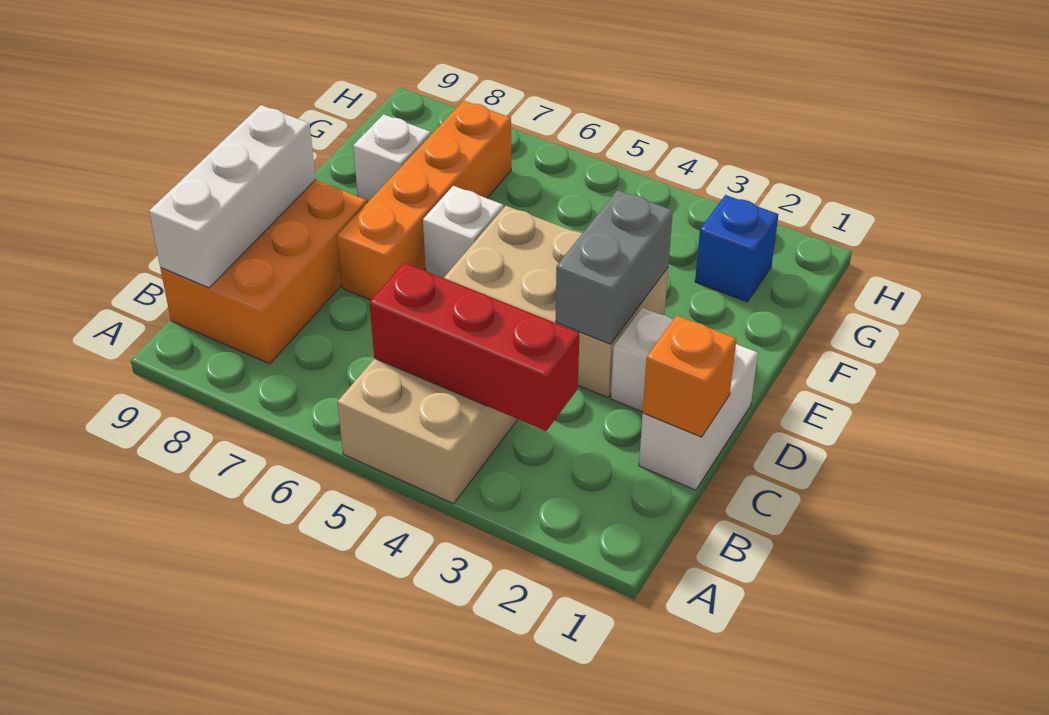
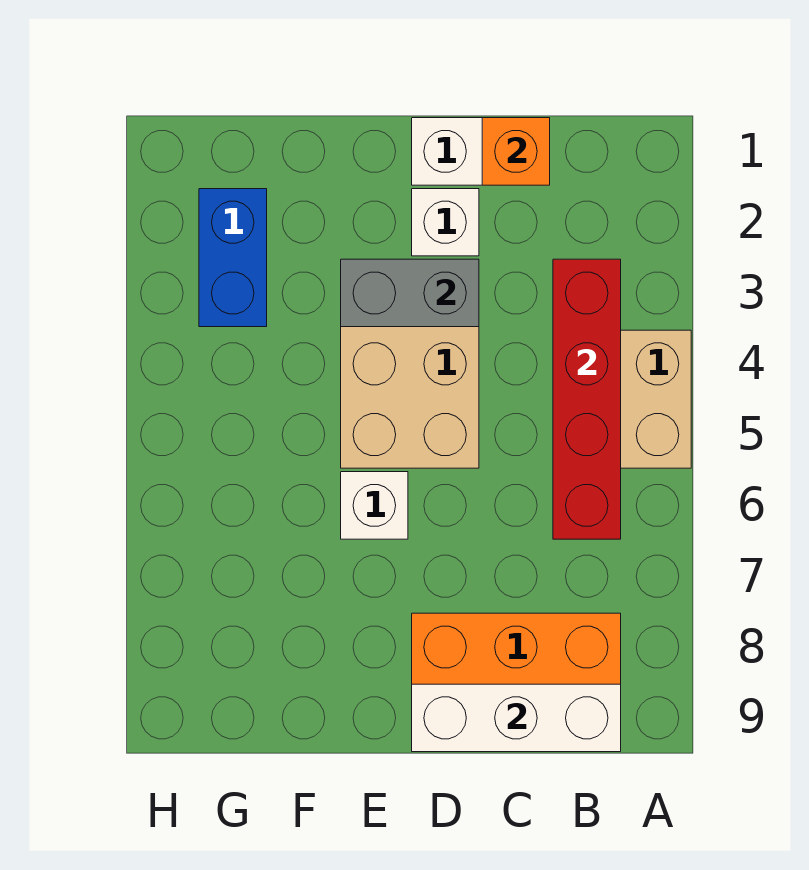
red 1x3 brick [369,263,580,431] -> red 1x4 brick [553,259,621,539]
orange 1x4 brick [337,101,511,300] -> none
white 1x1 brick [353,114,431,202] -> none
blue 1x1 brick [695,195,778,302] -> blue 1x2 brick [199,189,267,327]

